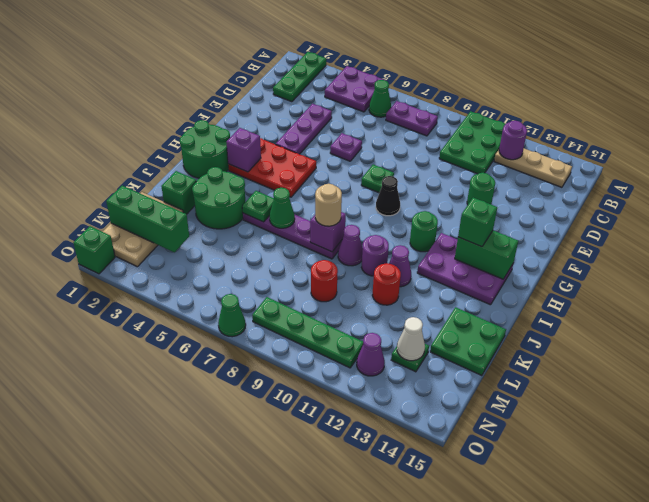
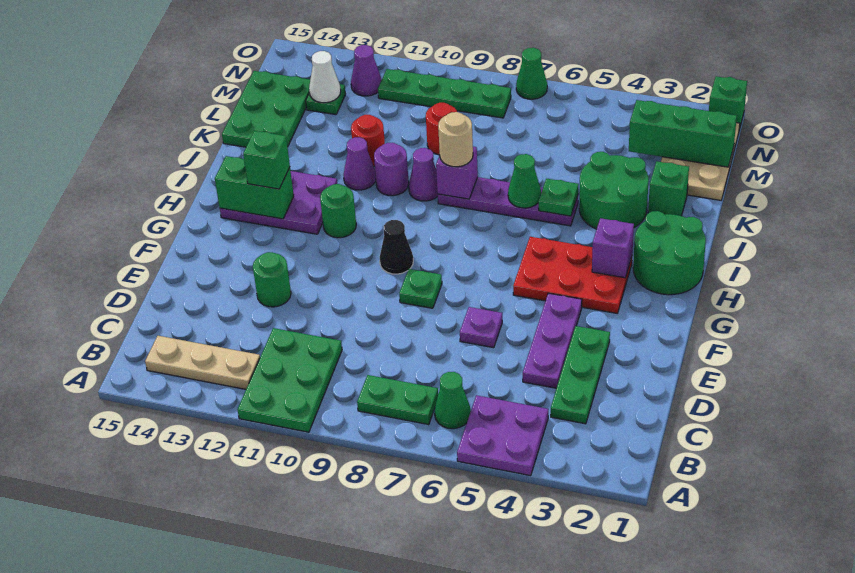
green 1x3 plate [273,52,326,102] -> green 1x3 plate moved to [551,326,610,424]
purple 1x2 plate [386,101,438,136] -> green 1x2 plate [357,375,438,425]
purple 1x1 round brick [499,121,527,160] -> none
green 2x2 plate [430,307,506,376] -> green 2x3 plate [222,71,310,147]

